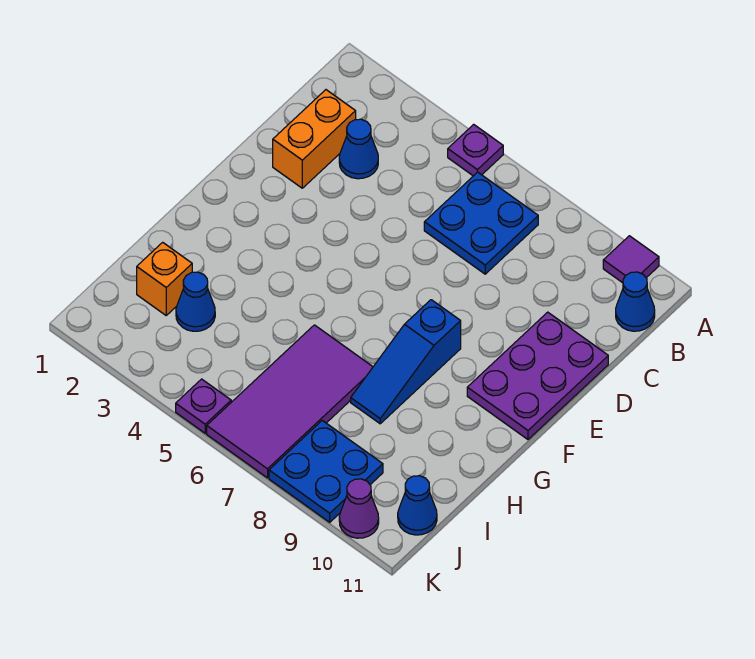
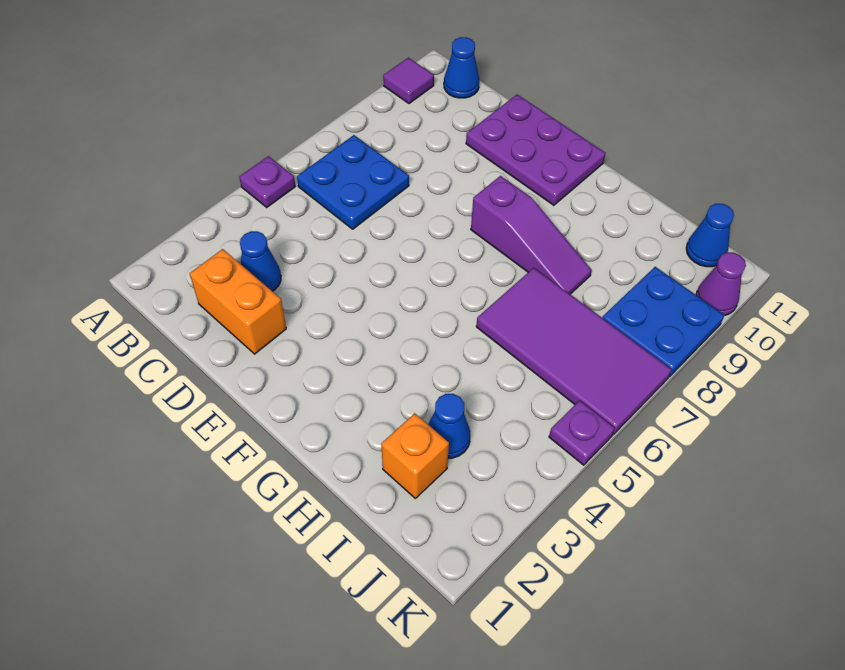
blue 1x3 slope [351,300,461,424] -> purple 1x3 slope [471,176,592,294]

